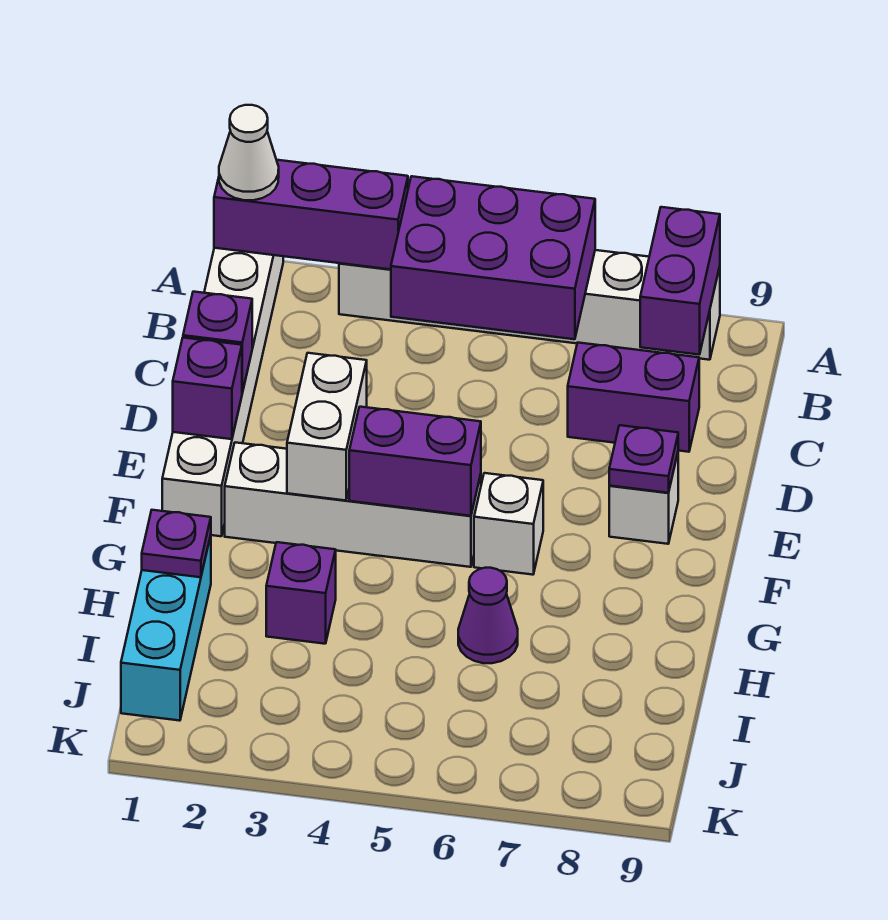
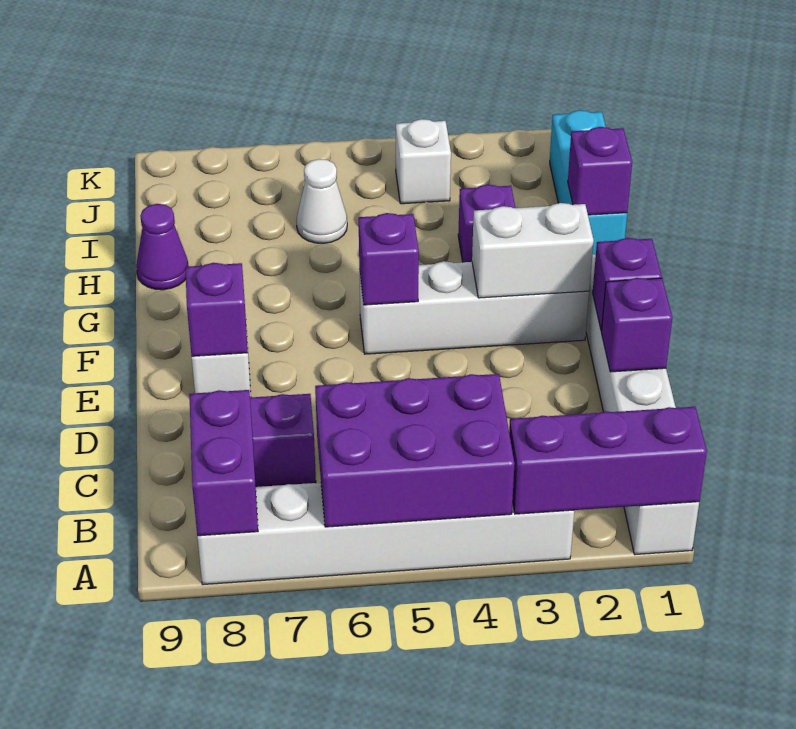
white 1x1 cone [219,105,279,200] -> white 1x1 cone moved to [297,159,347,243]
white 1x2 brick [287,353,367,500] -> white 1x2 brick turned to [472,203,594,298]
purple 1x1 plate [609,425,678,493] -> purple 1x1 brick [186,263,248,356]
purple 1x2 brick [349,407,481,516] -> purple 1x1 brick [359,213,419,305]
white 1x1 brick [474,473,543,575] -> white 1x1 brick moved to [396,119,451,204]
purple 1x1 plate [142,510,211,577] -> purple 1x1 brick [568,127,632,215]
purple 1x1 cone [458,568,518,663] -> purple 1x1 cone moved to [136,204,189,290]

